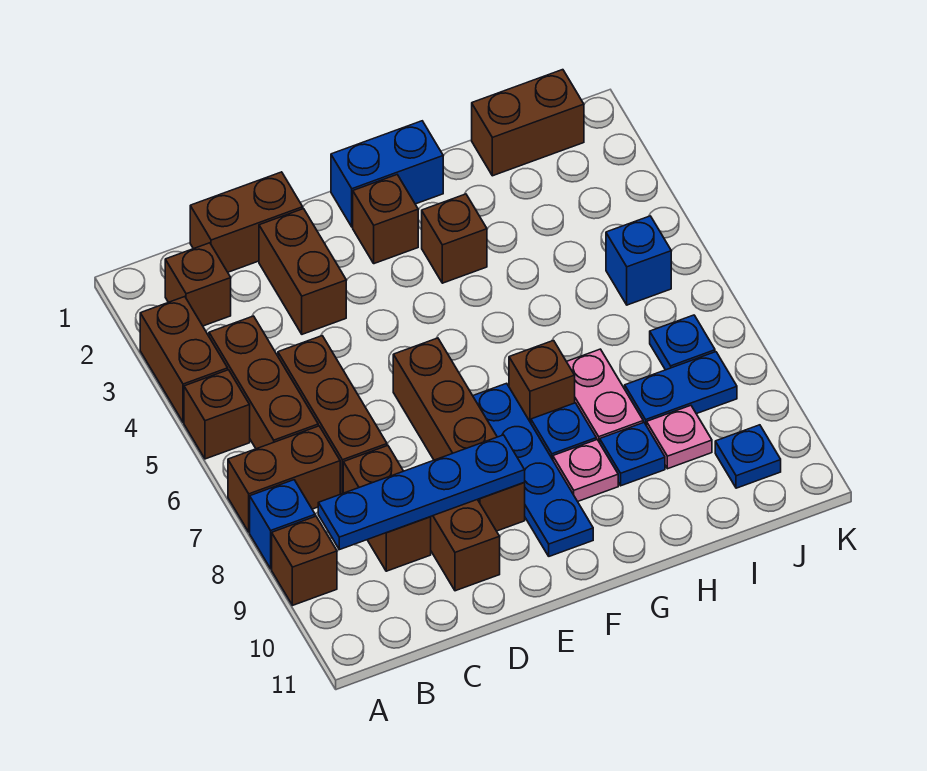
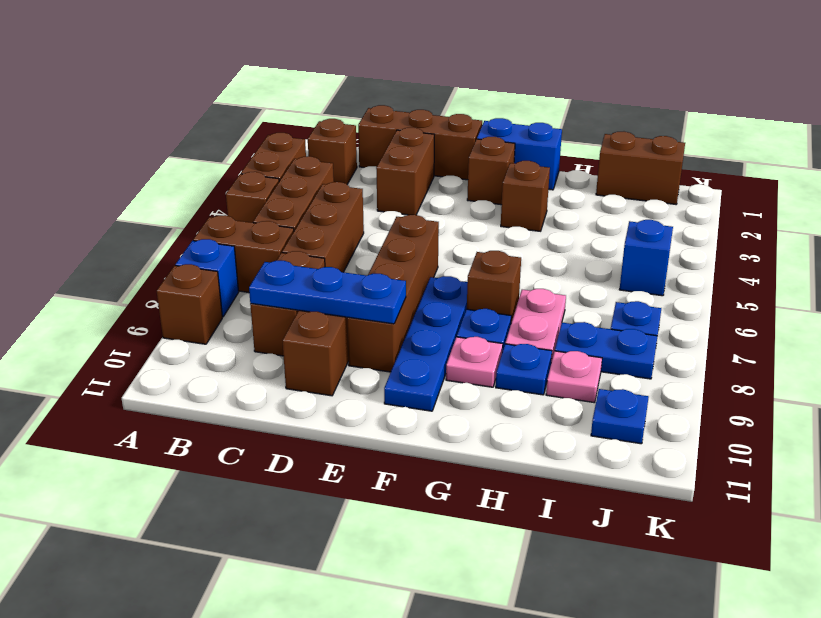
blue 1x4 plate [318,435,525,550] -> blue 1x3 plate [249,261,406,324]
brown 1x2 brick [190,172,303,272] -> brown 1x3 brick [358,105,482,180]

